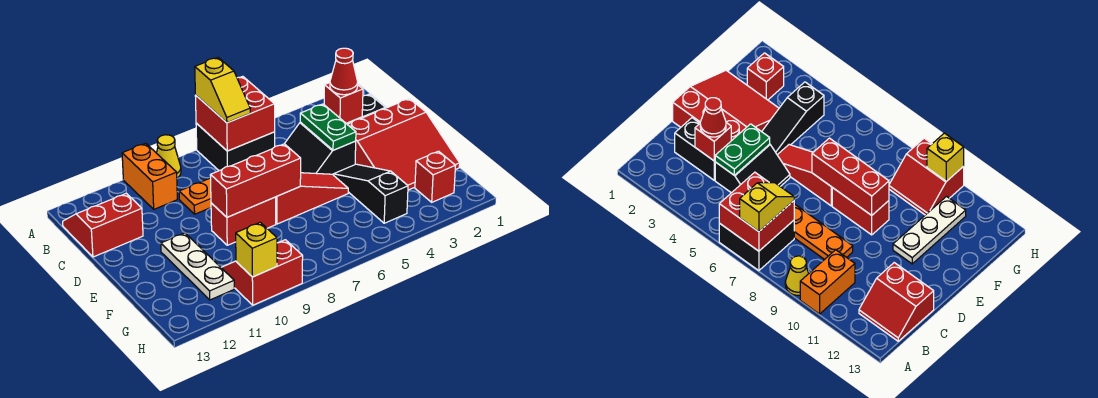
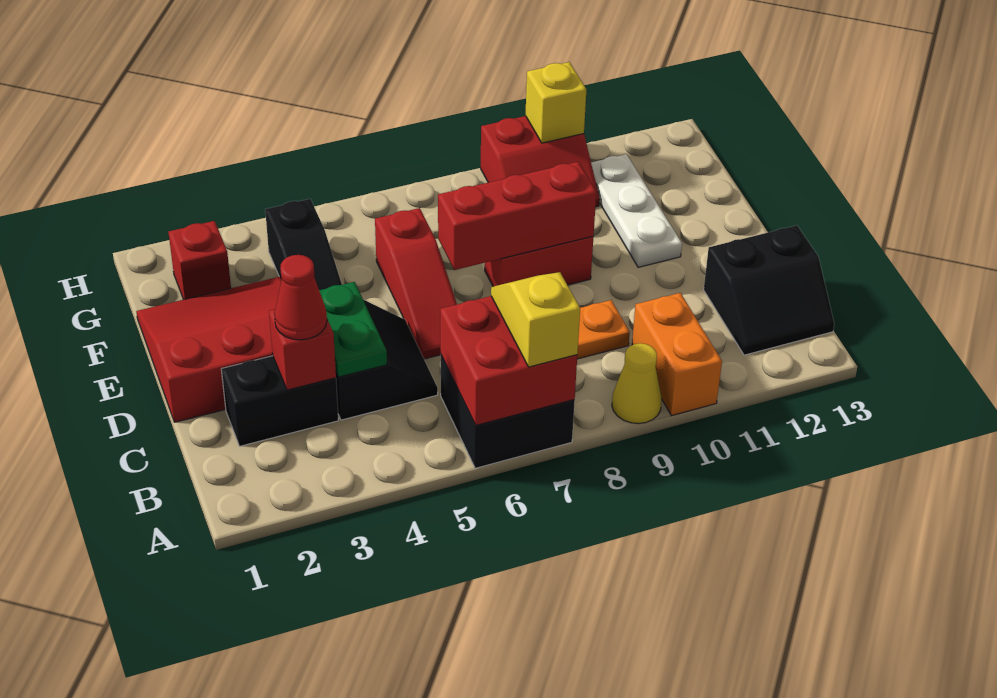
red 2x2 slope [63,193,143,257] -> black 2x2 slope [704,225,834,355]
red 1x3 slope [276,173,348,224] -> red 1x3 slope turned to [375,208,457,359]

